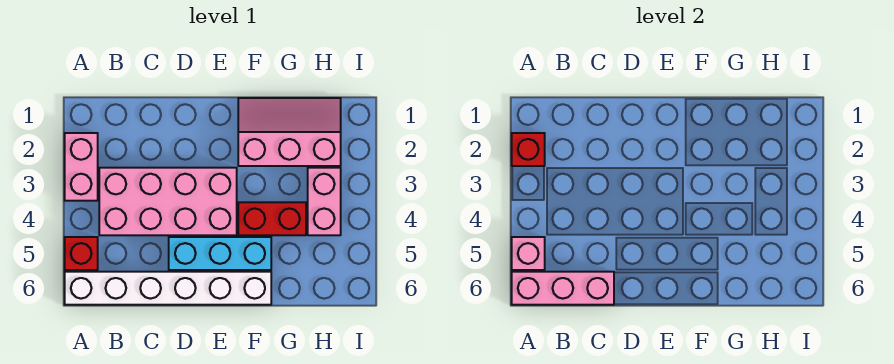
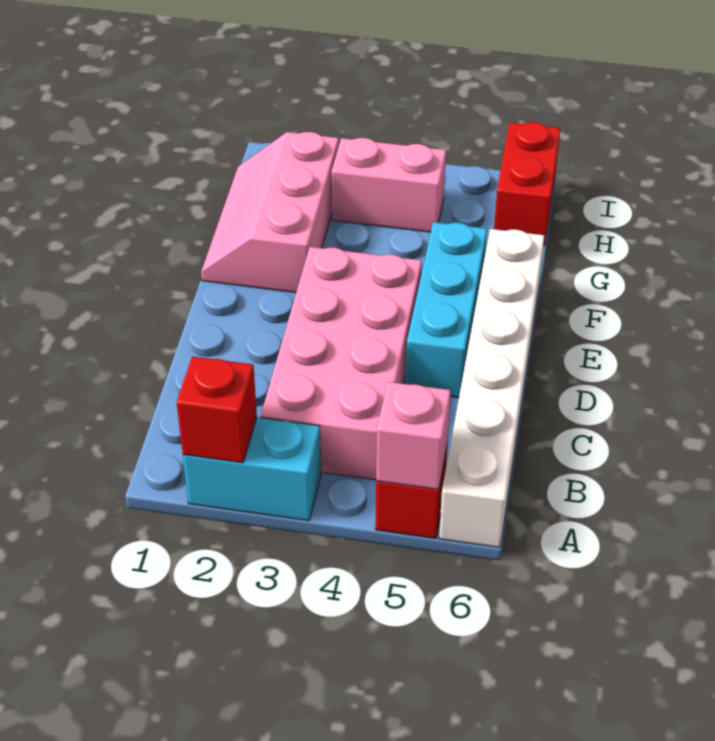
pink 1x2 brick [65,133,98,201] -> cyan 1x2 brick [183,417,321,521]
pink 1x3 brick [512,272,614,305] -> none
red 1x2 brick [238,202,306,235] -> red 1x2 brick moved to [494,122,560,246]

